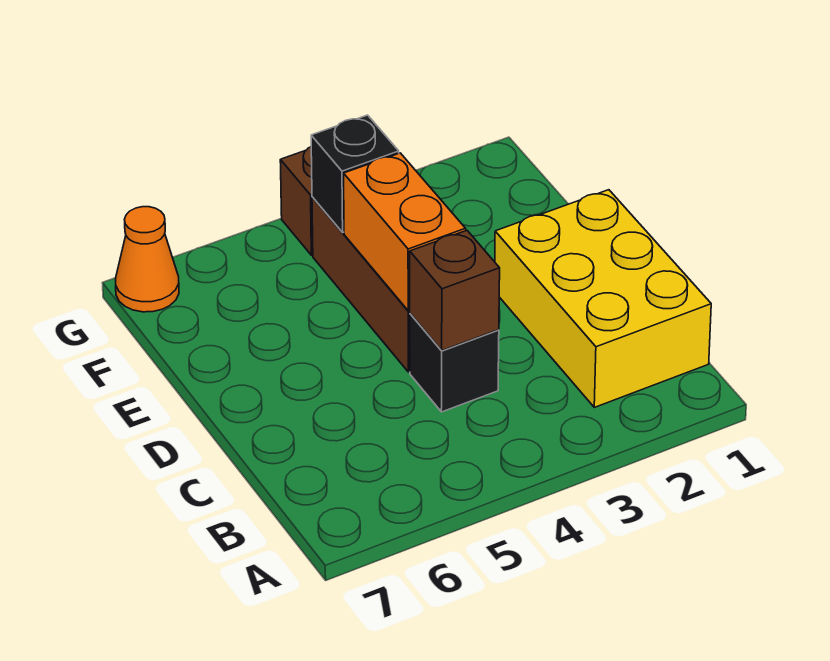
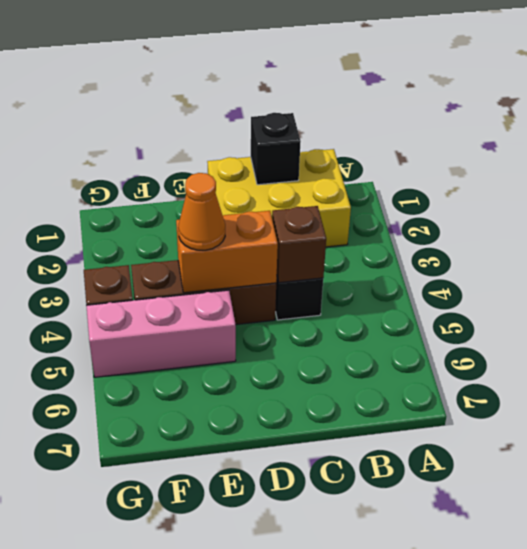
none -> pink 1x3 brick [86,290,236,377]
black 1x1 brick [311,115,399,232] -> black 1x1 brick moved to [251,113,301,185]
orange 1x1 cone [116,207,179,312] -> orange 1x1 cone moved to [178,173,225,250]

